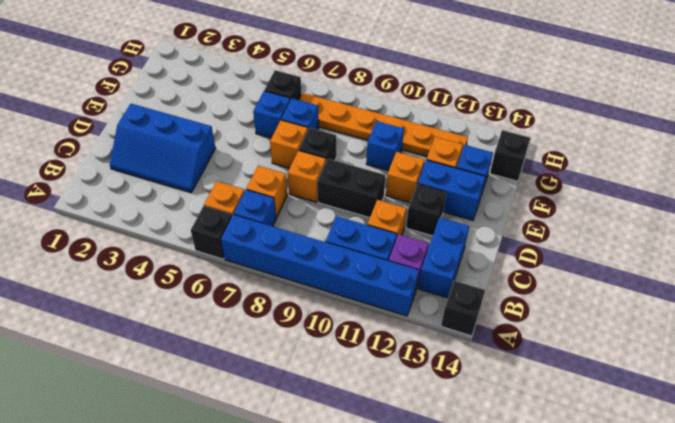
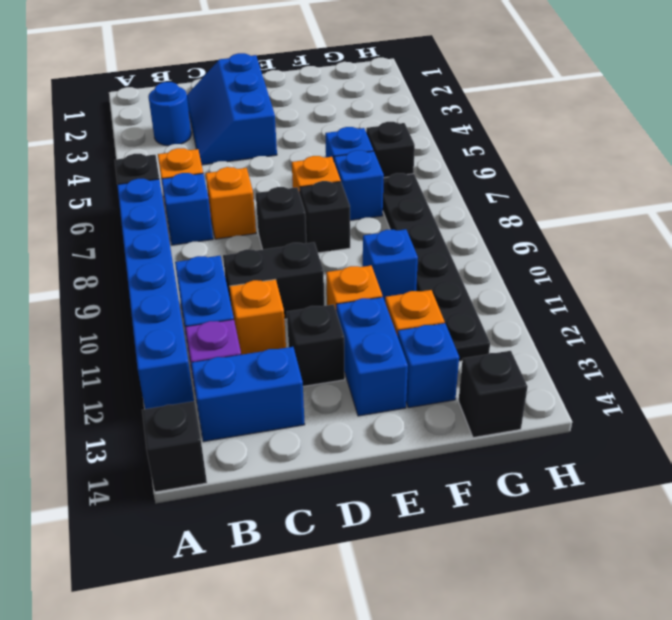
none -> blue 1x1 round brick [149,82,191,146]
orange 1x1 brick [288,151,326,202] -> black 1x1 brick [256,187,306,250]
black 1x2 brick [317,159,385,218] -> black 1x2 brick turned to [223,242,324,319]
orange 1x6 plate [300,93,468,156] -> black 1x6 plate [383,173,490,361]

